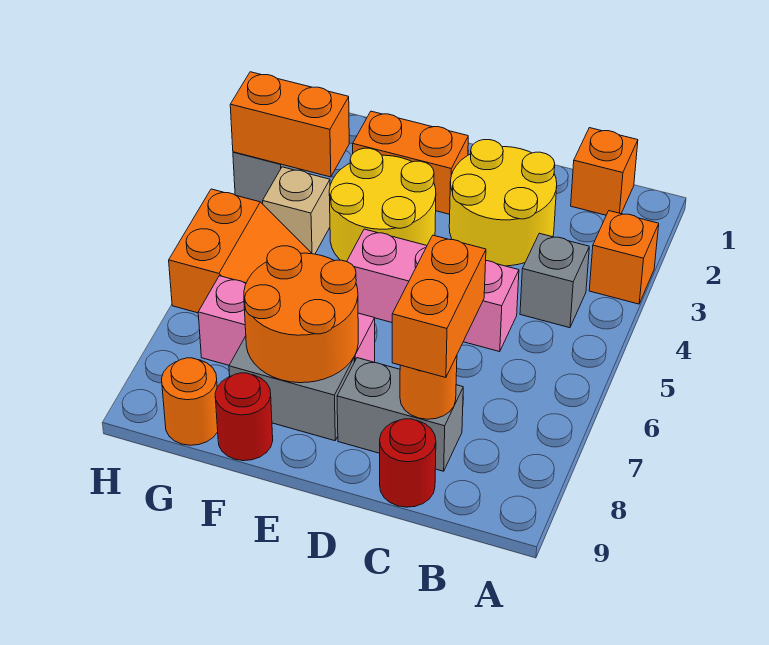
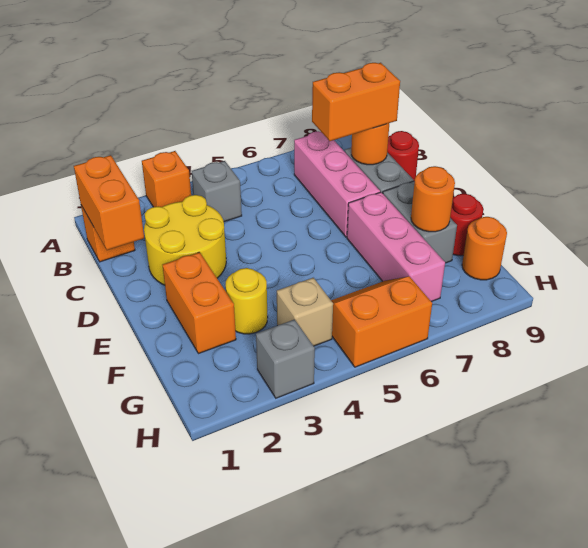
pink 1x3 brick [347,229,519,352] -> pink 1x3 brick moved to [294,131,380,237]
yellow 2x2 round brick [329,148,436,262] -> yellow 1x1 round brick [226,268,268,334]
orange 2x2 round brick [244,246,358,383] -> orange 1x1 round brick [411,166,455,232]
orange 1x2 brick [230,72,349,177] -> orange 1x2 brick moved to [74,155,144,250]

